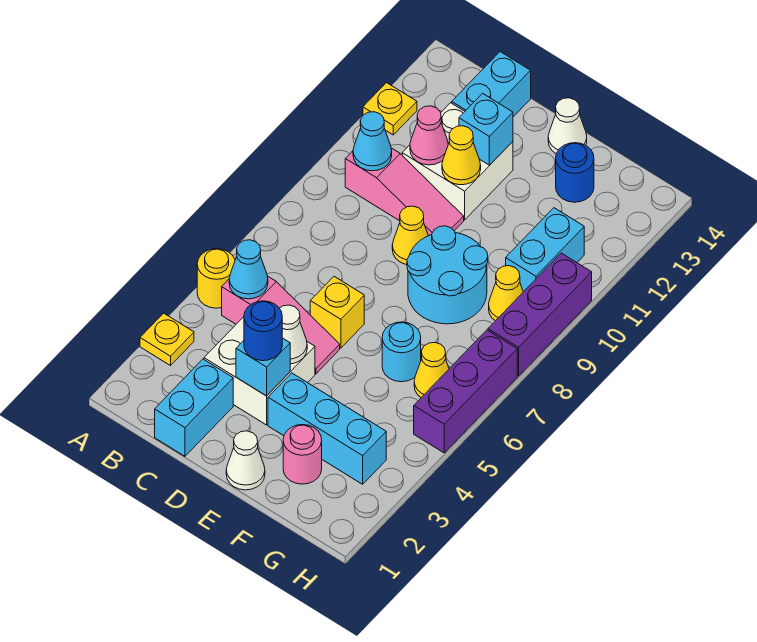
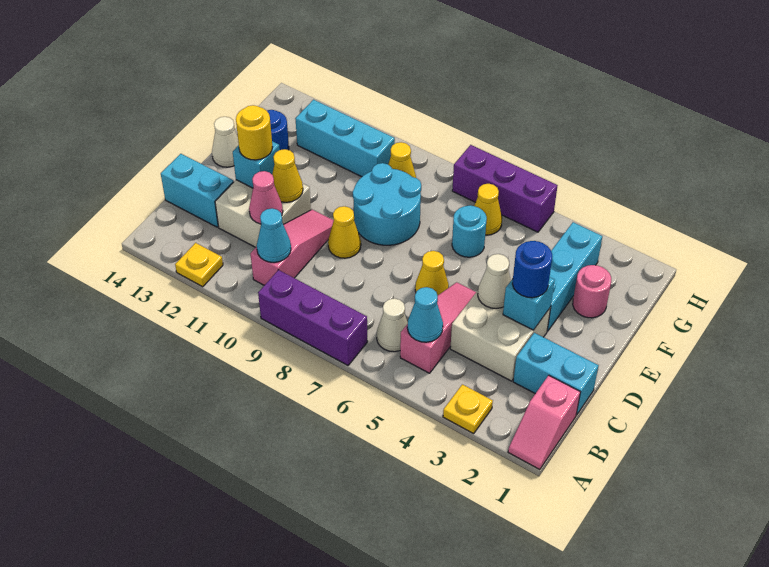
none -> pink 1x2 slope [508,375,580,470]
yellow 1x1 round brick [197,249,235,308] -> yellow 1x1 round brick moved to [236,105,272,160]
yellow 1x1 brick [310,277,364,348] -> yellow 1x1 cone [415,251,449,295]
white 1x1 cone [226,431,265,490] -> white 1x1 cone moved to [377,298,408,352]
cyan 1x2 brick [506,208,584,292] -> cyan 1x3 brick [295,99,395,177]
purple 1x3 brick [488,253,592,376] -> purple 1x3 brick moved to [258,270,368,365]

